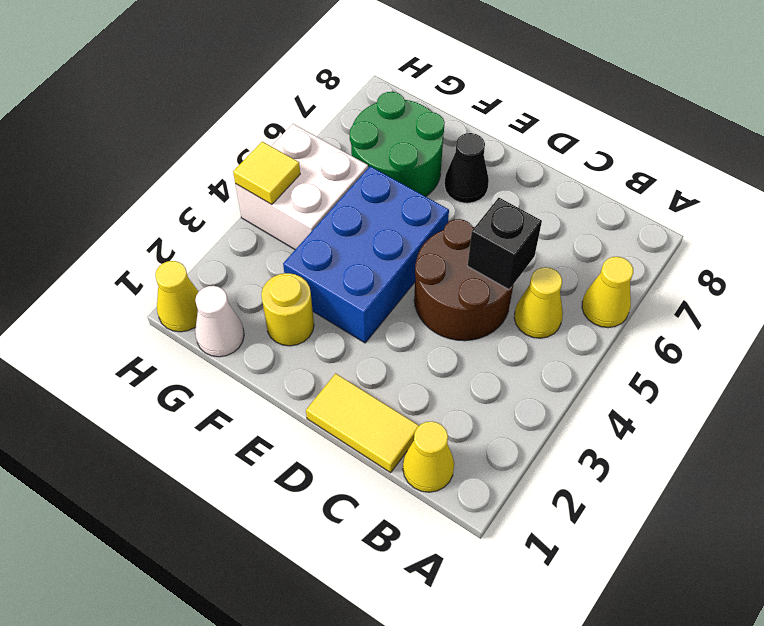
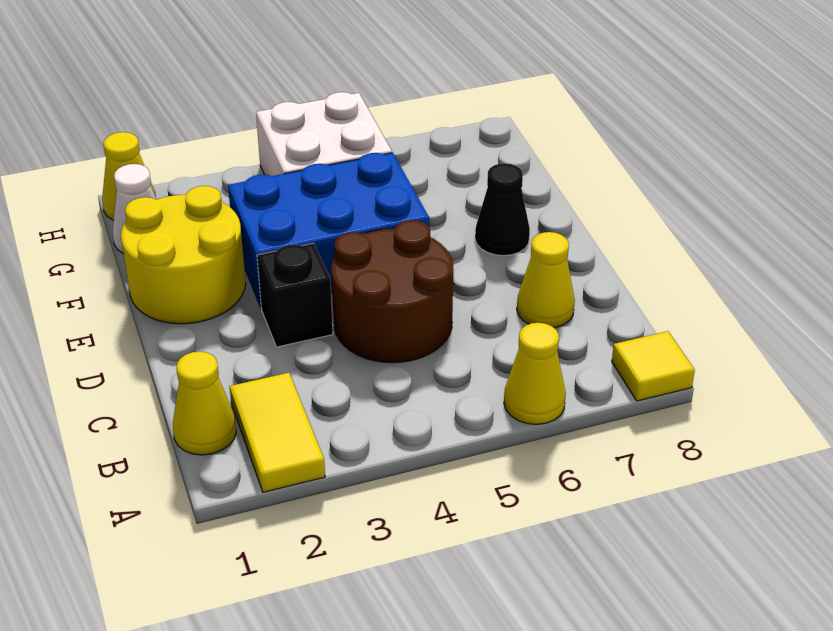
yellow 1x1 cone [514,267,563,338] -> yellow 1x1 cone moved to [517,232,575,328]
yellow 1x2 tile [306,373,419,473] -> yellow 1x2 tile moved to [230,373,325,492]
black 1x1 brick [468,198,542,289] -> black 1x1 brick moved to [257,243,333,347]
yellow 1x1 round brick [261,273,314,346] -> yellow 2x2 round brick [121,186,246,324]
green 2x2 round brick [350,92,445,197] -> none
yellow 1x1 tile [233,142,300,205] -> yellow 1x1 tile moved to [612,331,695,401]

